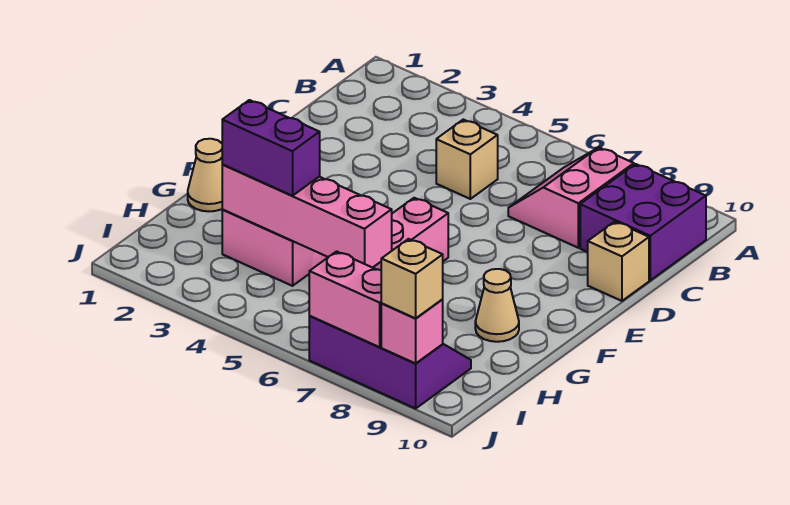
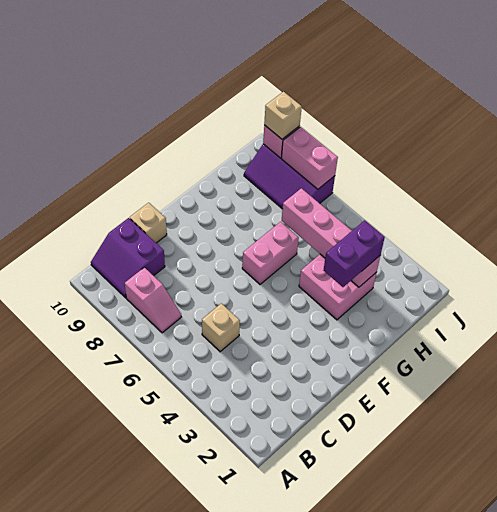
pink 2x2 slope [508,147,634,248] -> pink 1x2 slope [125,267,181,333]
purple 2x2 brick [580,164,706,280] -> purple 2x2 slope [91,218,165,298]
tan 1x1 cone [188,139,222,211] -> none
tan 1x1 cone [475,269,519,342] -> none
purple 1x2 brick [222,100,320,196] -> purple 1x2 brick turned to [323,220,385,287]

